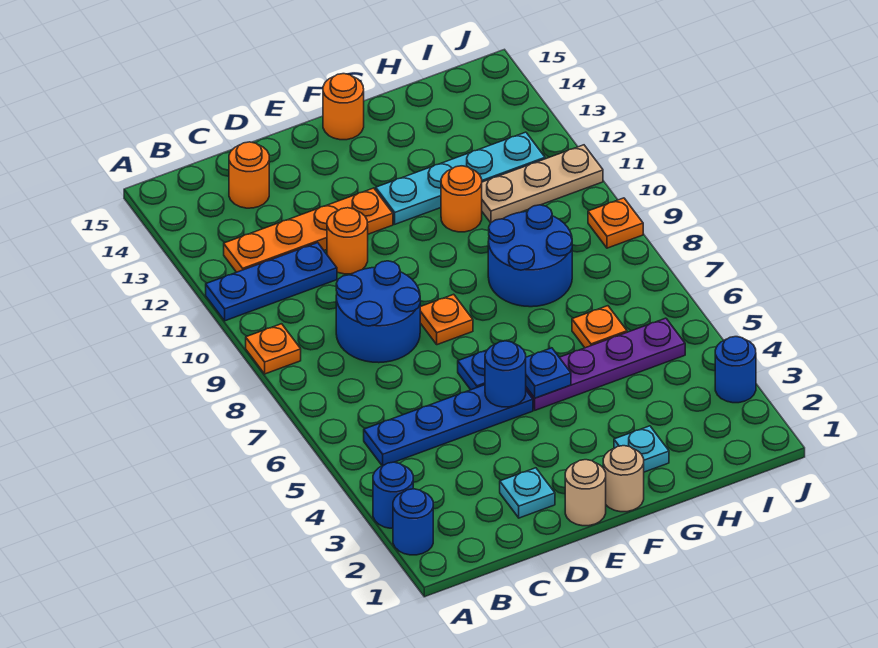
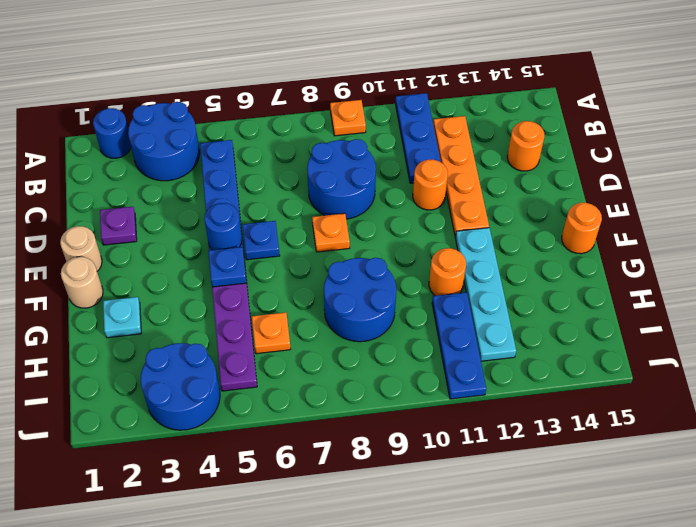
blue 1x1 round brick [373,462,413,528] -> blue 2x2 round brick [128,102,200,181]
cyan 1x1 plate [500,468,555,518] -> purple 1x1 plate [100,207,137,245]
tan 1x3 plate [482,145,603,223] -> blue 1x3 plate [432,292,486,399]
blue 1x1 round brick [715,337,756,403] -> blue 2x2 round brick [141,343,220,430]
orange 1x1 plate [588,198,643,248] -> none

